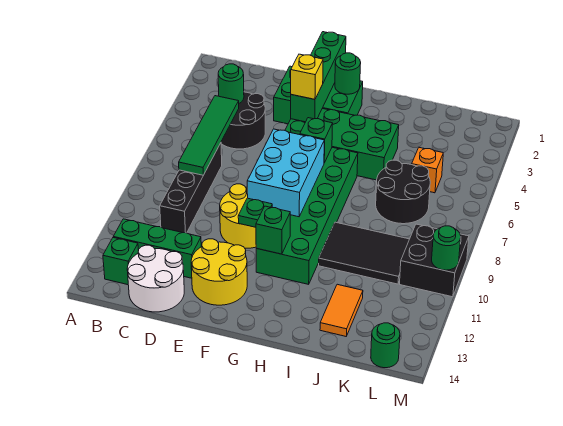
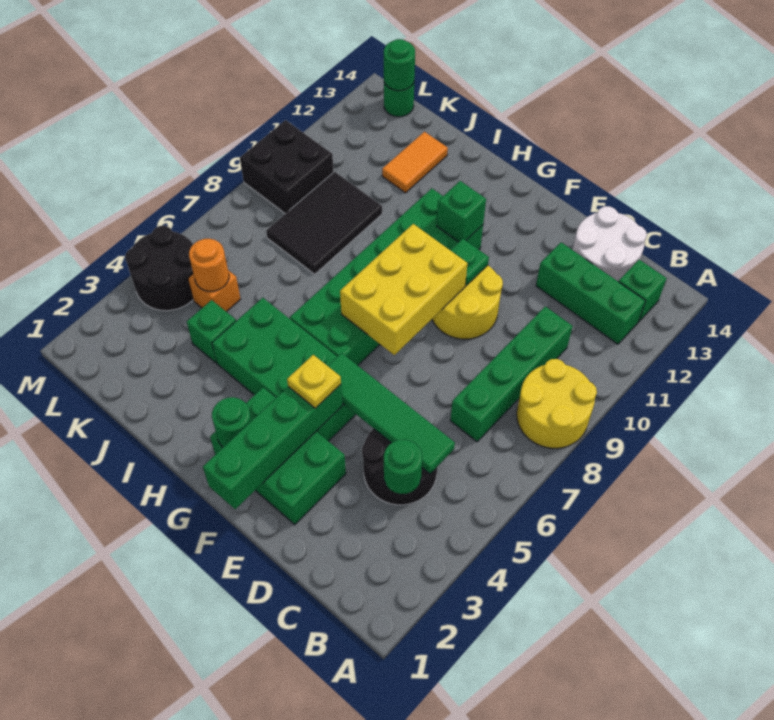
green 1x4 tile [179,96,239,175] -> green 1x4 tile turned to [328,353,455,474]
black 1x4 brick [160,143,222,233] -> green 1x4 brick [450,306,573,442]
yellow 2x2 round brick [191,239,247,305] -> yellow 2x2 round brick moved to [517,359,597,448]
yellow 1x1 brick [291,54,323,99] -> yellow 1x1 plate [287,355,341,408]
cyan 2x3 brick [247,129,324,217] -> yellow 2x3 brick [340,224,467,355]
green 1x1 brick [300,118,333,163] -> green 1x1 brick moved to [187,300,236,363]
black 2x3 tile [319,222,409,284] -> black 2x3 tile turned to [266,172,382,274]
black 2x2 round brick [376,160,430,224] -> black 2x2 round brick moved to [125,226,193,311]
none -> orange 1x1 round brick [189,239,229,291]
green 1x1 round brick [432,226,461,270] -> green 1x1 round brick moved to [384,39,415,91]

